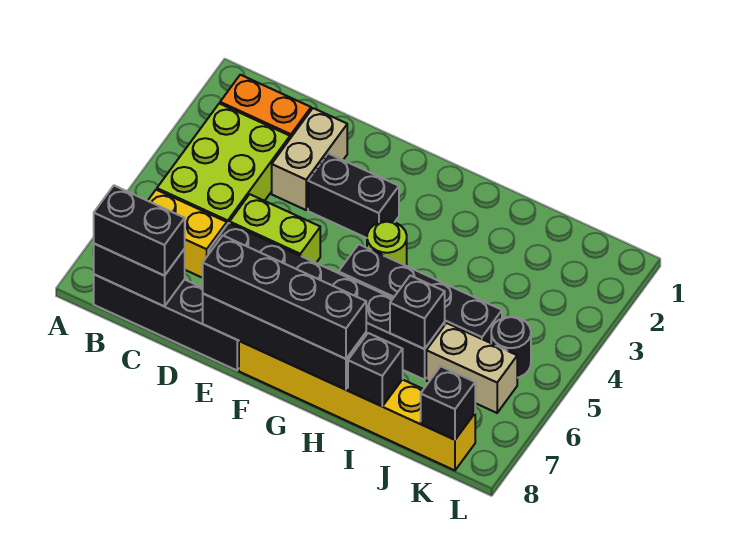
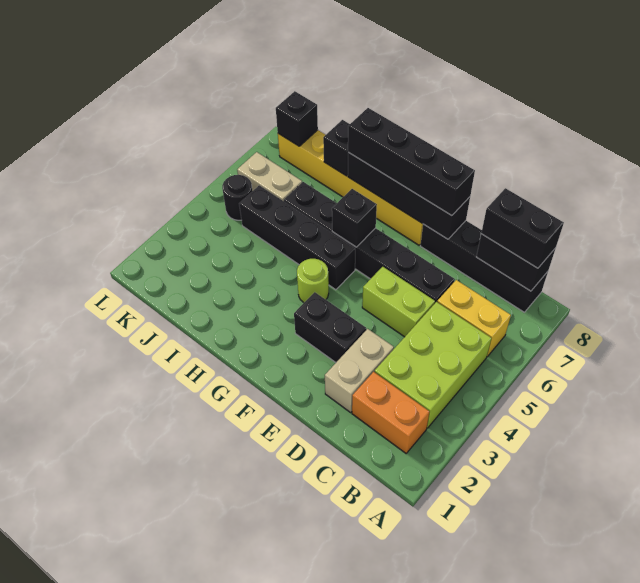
black 1x1 brick [390,276,445,349] -> black 1x1 brick moved to [332,189,377,247]

